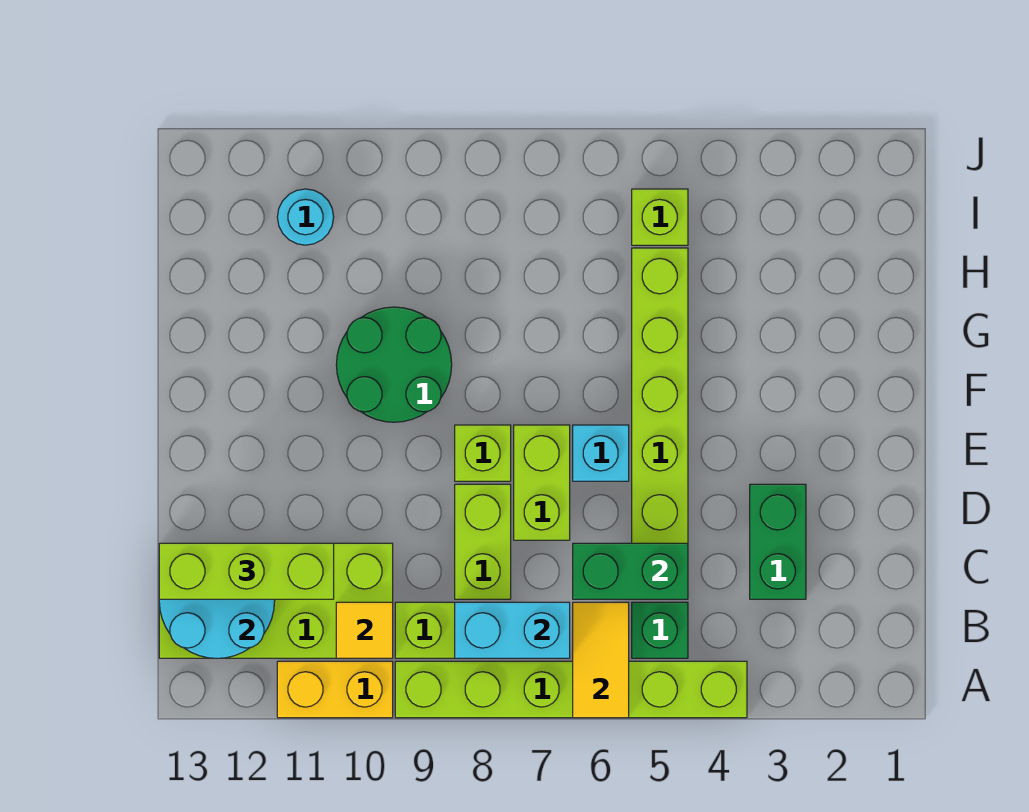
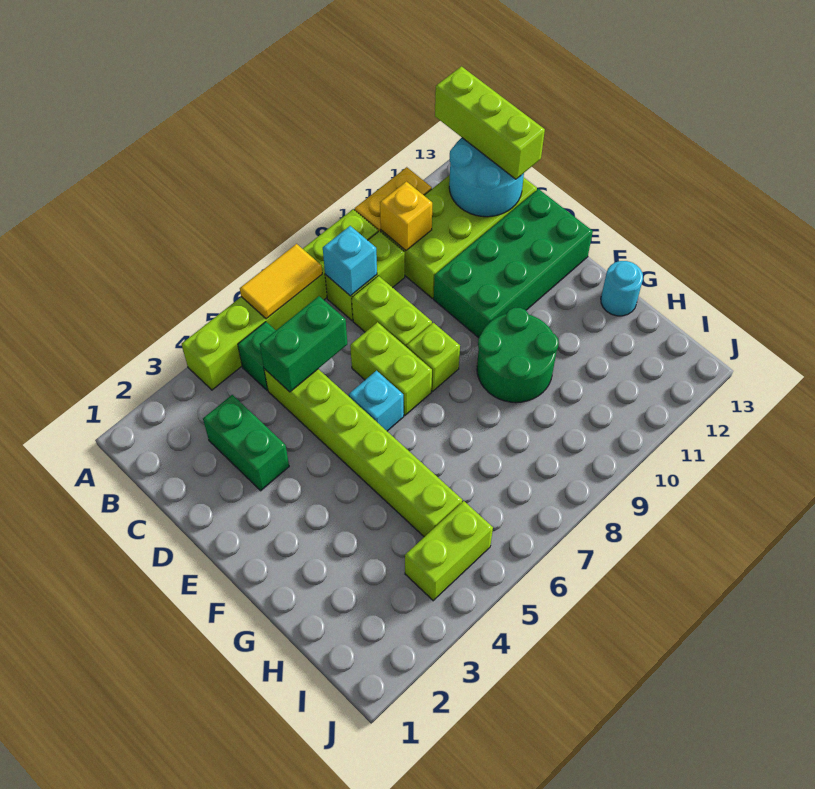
yellow 1x2 tile [573,602,629,718] -> yellow 1x2 tile turned to [240,244,322,319]
cyan 1x2 brick [455,602,570,658] -> cyan 1x1 brick [323,226,377,296]
yellow 1x1 tile [336,602,393,658] -> yellow 1x1 brick [380,182,432,250]
lime 1x3 brick [159,543,334,599] -> lime 1x3 brick turned to [435,66,545,179]
none -> green 2x4 brick [434,189,593,338]
lime 1x1 brick [632,189,688,245] -> lime 1x2 brick [405,501,493,601]
cyan 1x1 round brick [277,189,334,245] -> cyan 1x1 round brick moved to [601,261,643,316]

